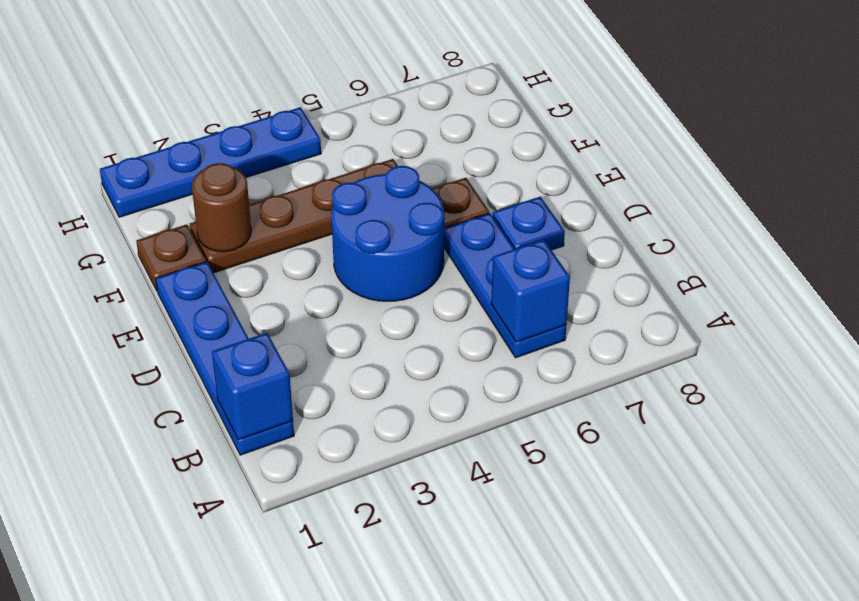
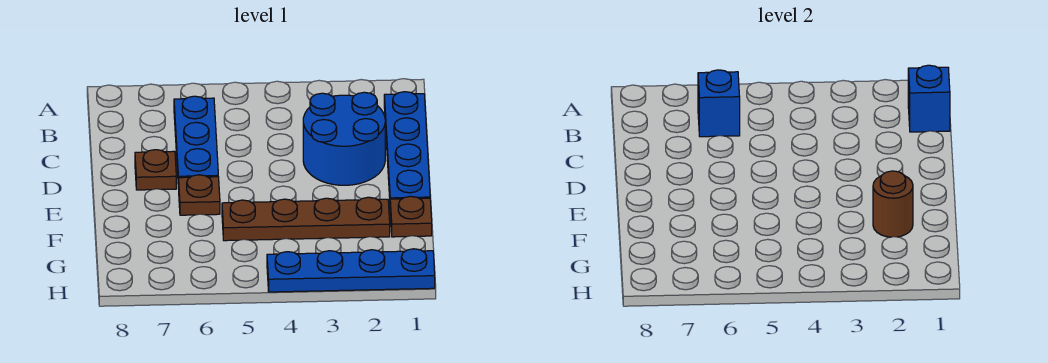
blue 2x2 round brick [331,166,444,301] -> blue 2x2 round brick moved to [303,92,385,185]
blue 1x1 plate [493,197,565,250] -> brown 1x1 plate [135,150,176,190]

